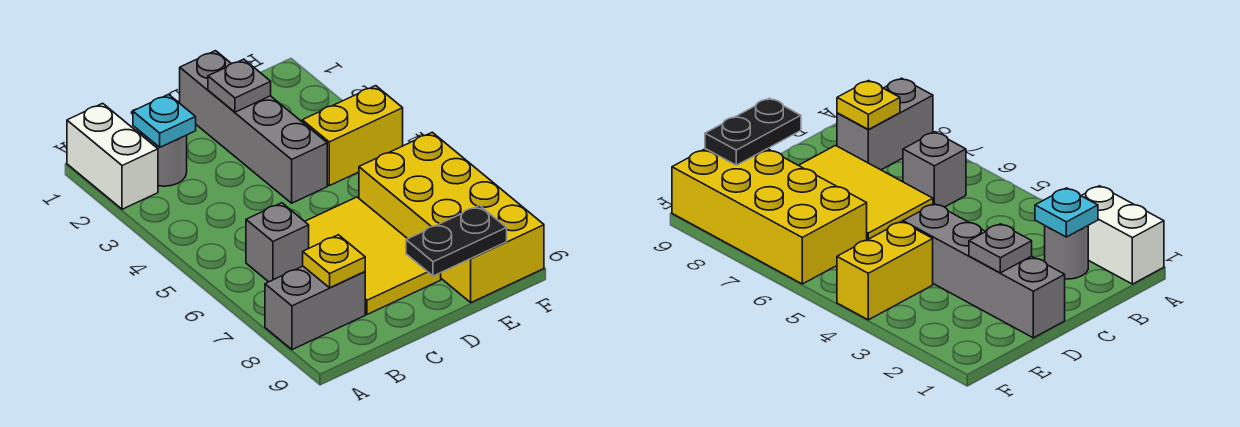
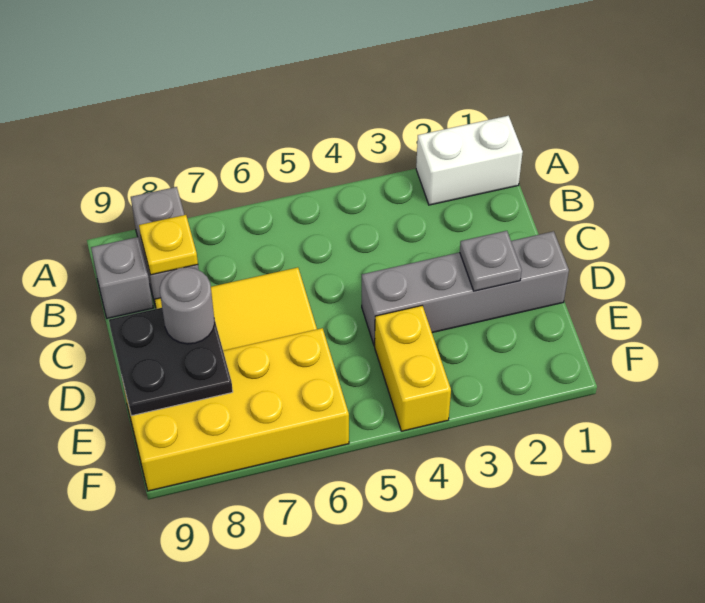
grey 1x1 round brick [142,133,187,186] -> grey 1x1 round brick moved to [160,267,215,344]
cyan 1x1 plate [133,94,196,147] -> none
grey 1x1 brick [246,203,309,282] -> grey 1x1 brick moved to [91,237,153,318]
black 1x2 plate [406,205,507,276] -> black 2x2 plate [109,308,233,416]

